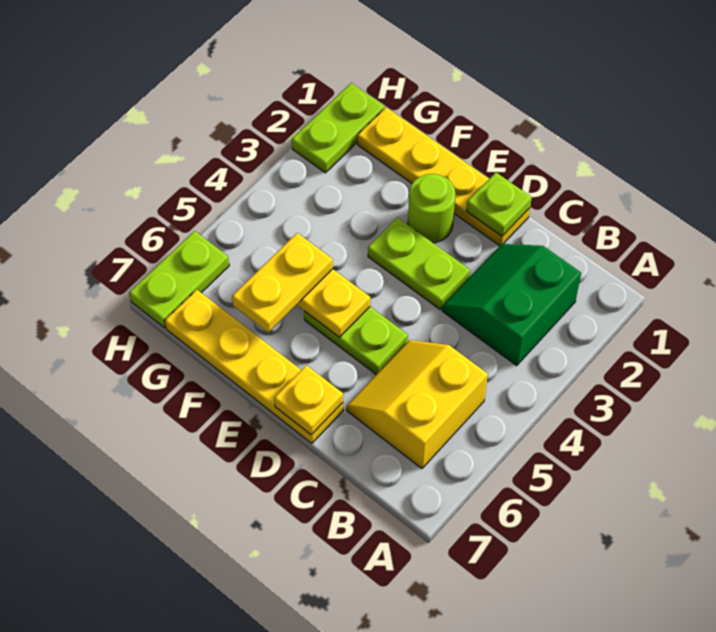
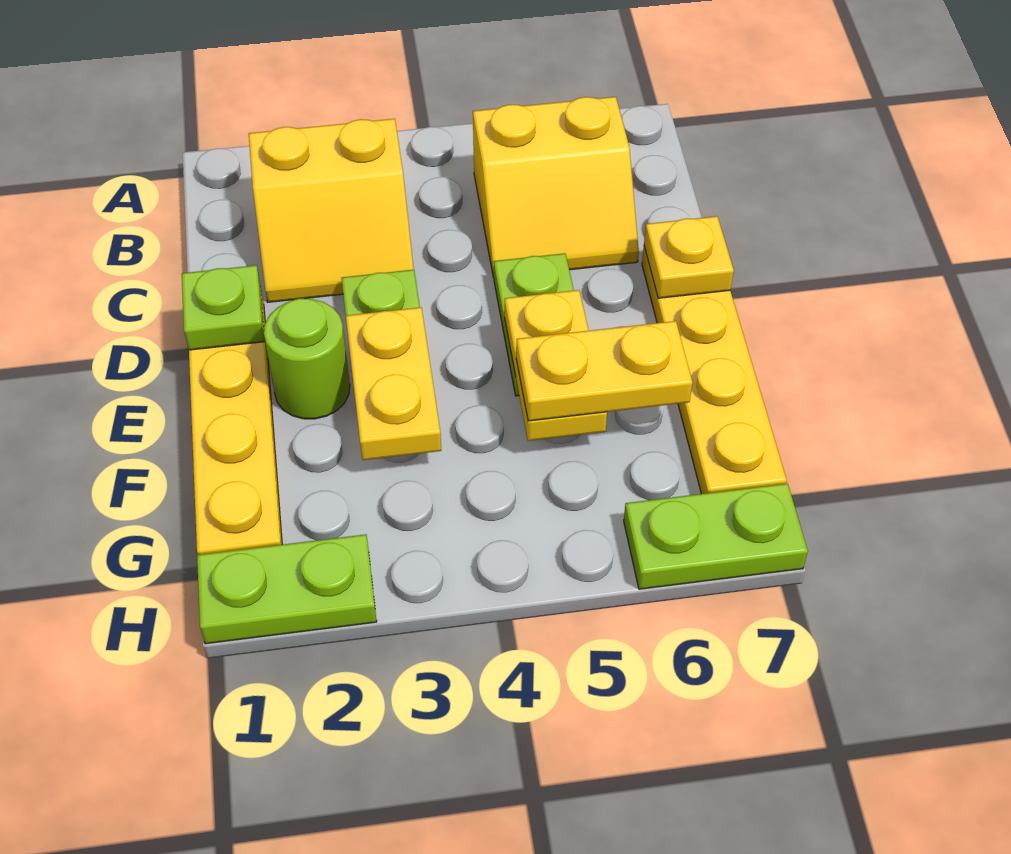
green 2x2 slope [442,244,581,365] -> yellow 2x2 slope [249,119,414,302]
none -> yellow 1x2 plate [346,307,441,460]

